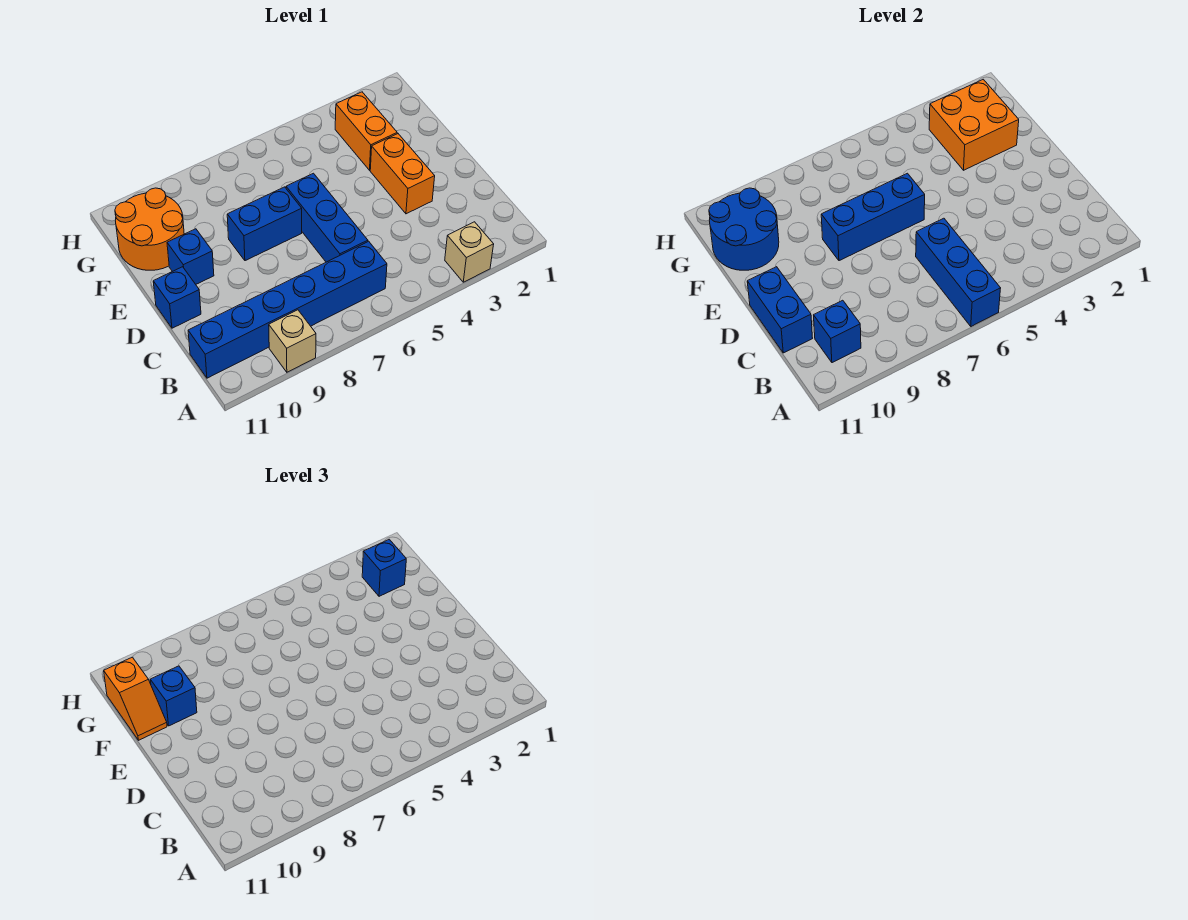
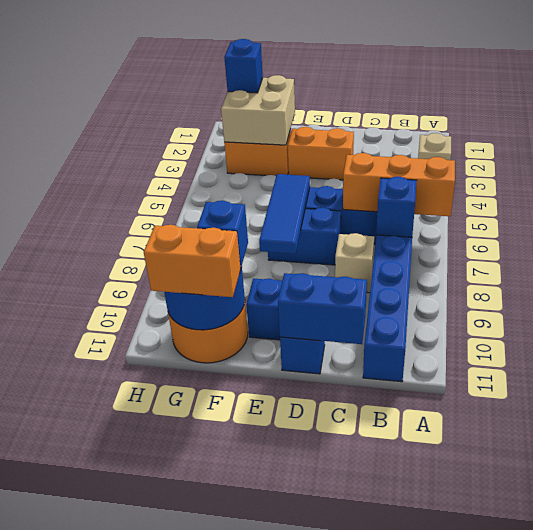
blue 1x3 brick [916,218,1001,326] -> orange 1x3 brick [343,153,455,216]
tan 1x1 brick [269,310,316,372] -> tan 1x1 brick moved to [335,233,374,293]
blue 1x1 brick [814,300,861,363] -> blue 1x1 brick moved to [376,177,417,237]
blue 1x3 brick [821,173,925,261] -> blue 1x3 tile [259,174,310,254]
blue 1x2 brick [227,187,302,261] -> blue 1x2 brick turned to [268,208,341,265]
orange 2x2 brick [929,79,1019,170] -> tan 2x2 brick [221,75,295,145]
orange 1x2 slope [104,657,167,740] -> orange 1x2 brick [144,225,241,297]

